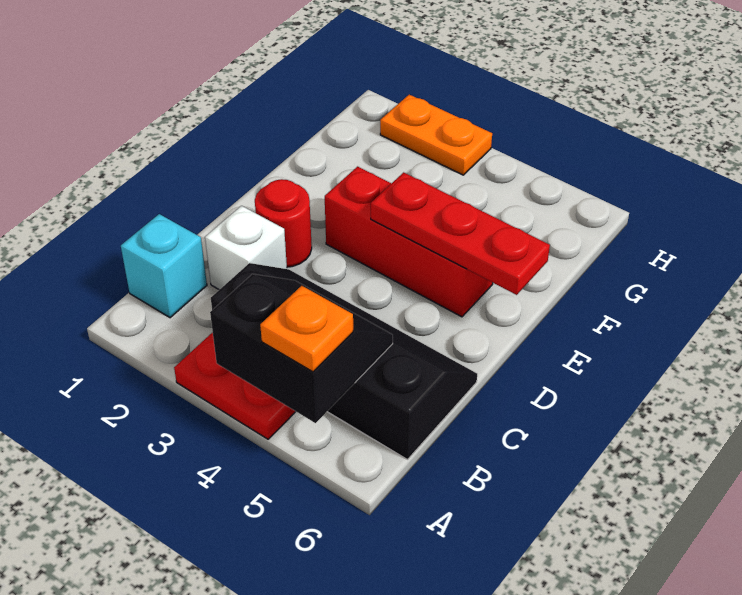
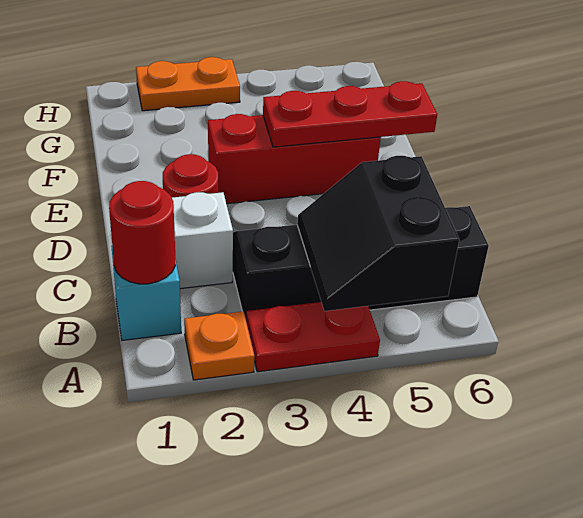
black 2x2 slope [210,274,393,423] -> black 2x2 slope turned to [297,156,459,311]
orange 1x1 plate [260,286,353,372] -> orange 1x1 plate moved to [184,311,255,380]
none -> red 1x1 round brick [109,181,175,284]

